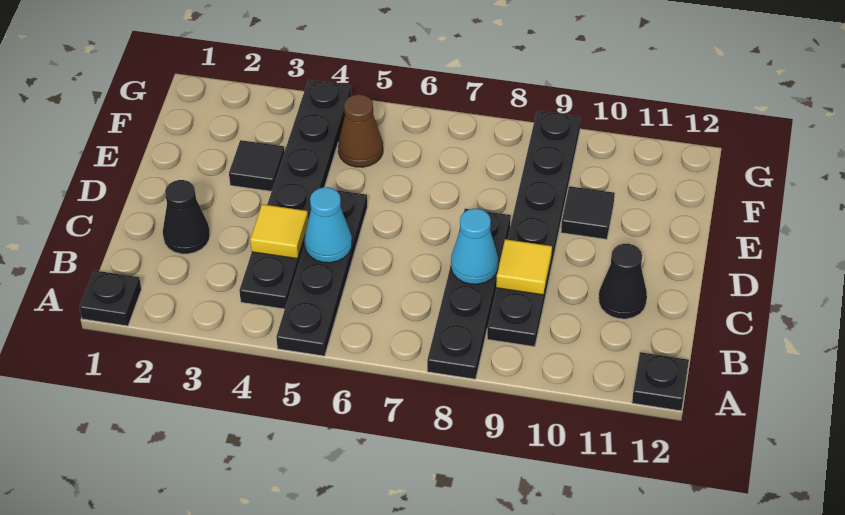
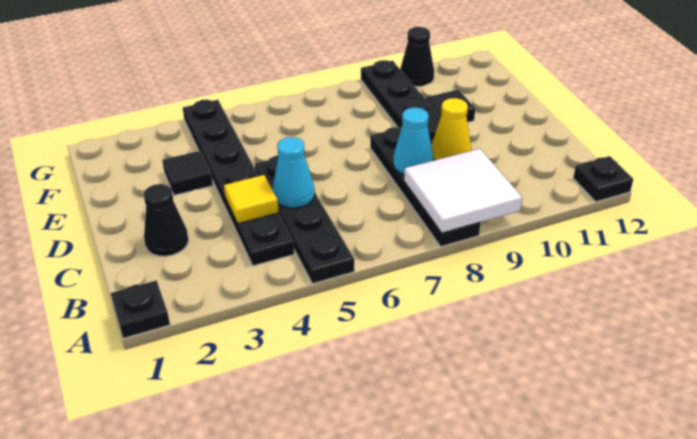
none -> white 2x2 tile [404,149,522,233]
yellow 1x1 tile [496,239,552,295] -> yellow 1x1 cone [432,98,471,160]
black 1x1 cone [599,244,647,319] -> black 1x1 cone moved to [400,27,434,87]
brown 1x1 cone [338,95,383,167] -> none

